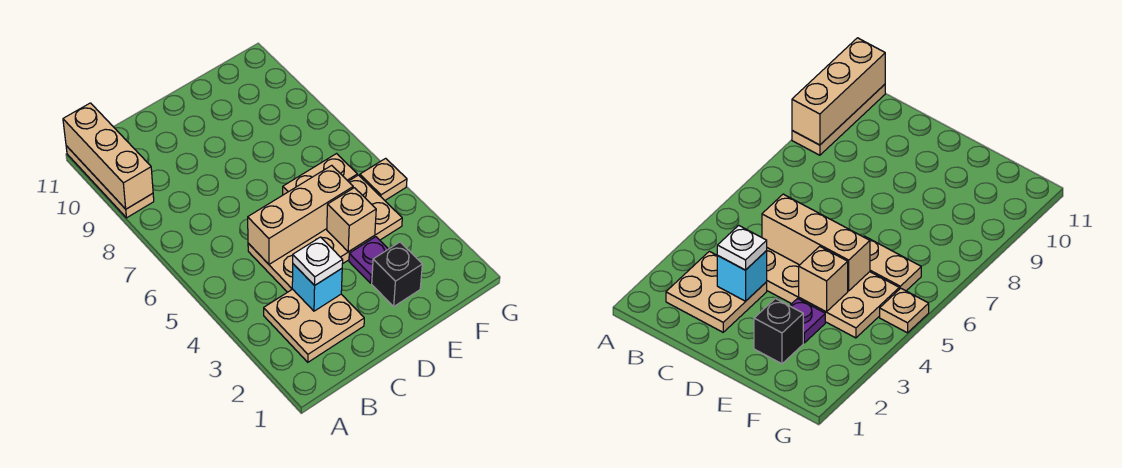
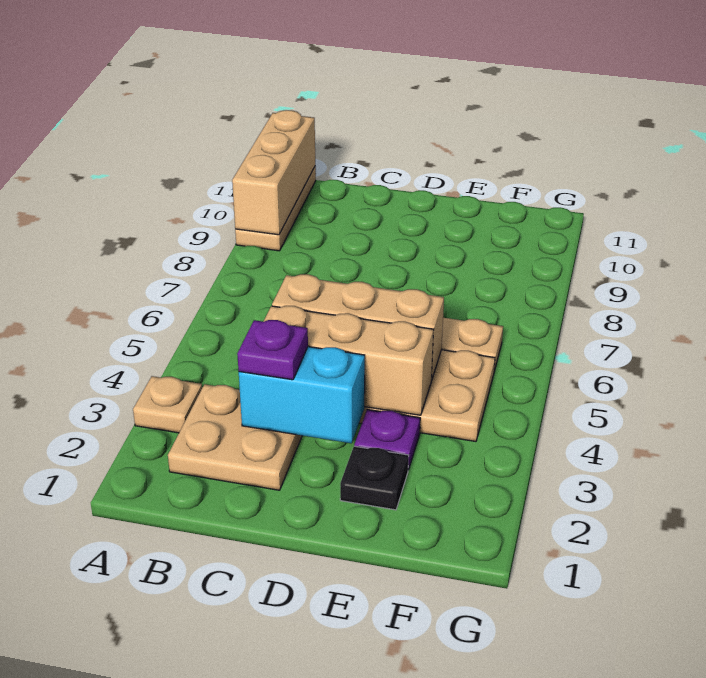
cyan 1x1 brick [292,264,342,311] -> cyan 1x2 brick [239,347,365,443]
white 1x1 plate [293,237,343,285] -> purple 1x1 plate [237,320,308,380]
black 1x1 brick [372,242,422,306] -> black 1x1 plate [340,446,409,510]
tan 1x1 brick [327,188,376,252] -> tan 1x3 brick [263,306,434,415]
tan 1x1 plate [360,158,407,200] -> tan 1x1 plate moved to [133,376,202,433]

